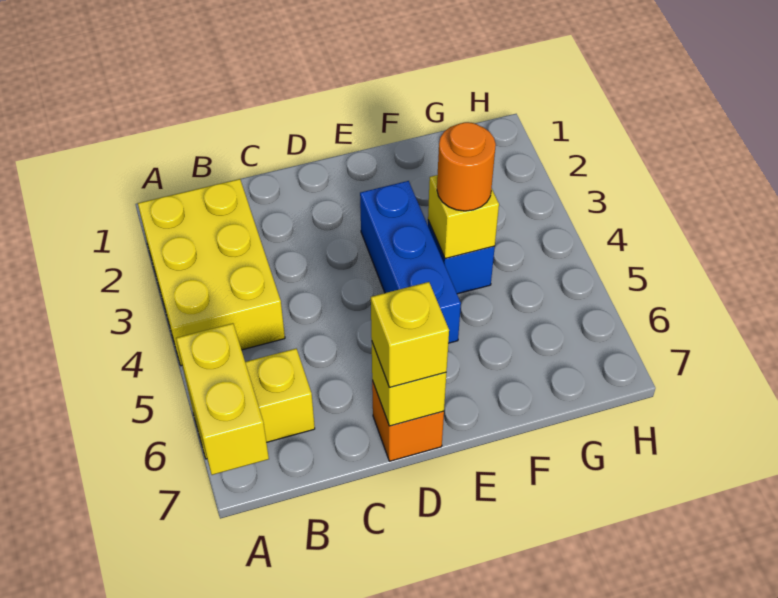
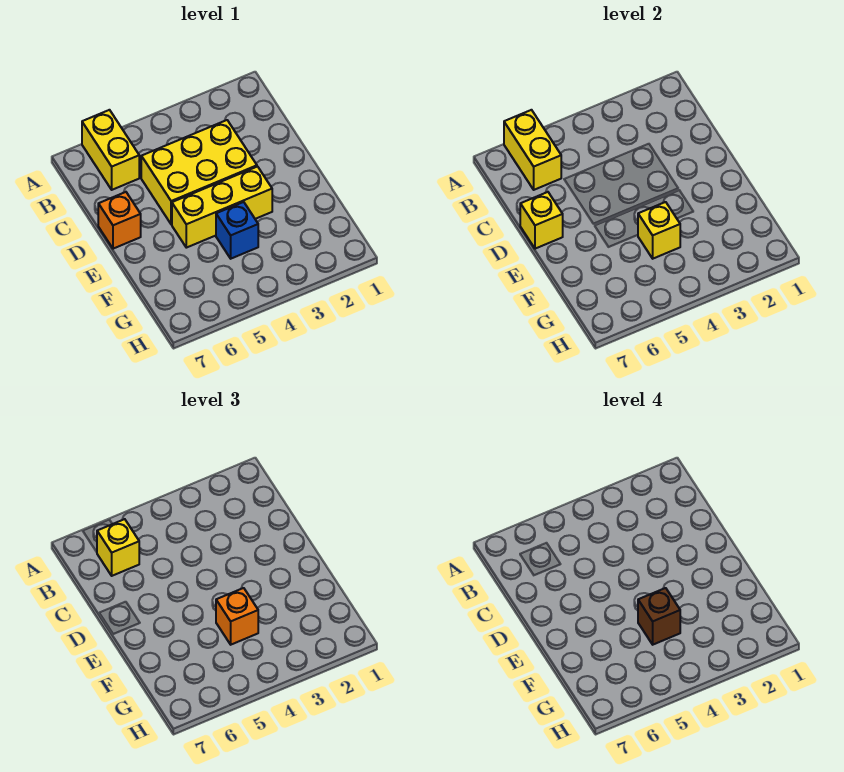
yellow 2x3 brick [138,179,285,366] -> yellow 2x3 brick moved to [141,120,257,224]
yellow 1x2 brick [176,323,269,475] -> yellow 1x2 brick turned to [504,110,561,190]
yellow 1x1 brick [371,282,449,387] -> yellow 1x1 brick moved to [97,519,139,576]
blue 1x3 brick [360,181,461,343] -> yellow 1x3 brick [172,167,272,248]
orange 1x1 round brick [437,122,496,211] -> orange 1x1 brick [216,588,258,645]
none -> brown 1x1 brick [638,588,680,645]

